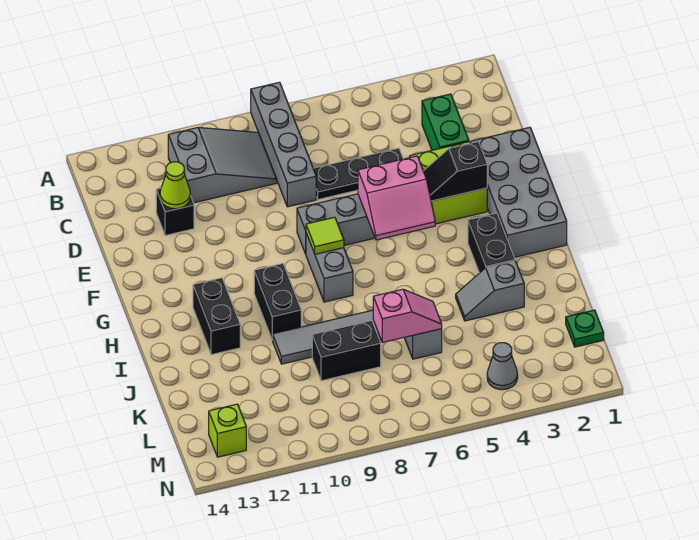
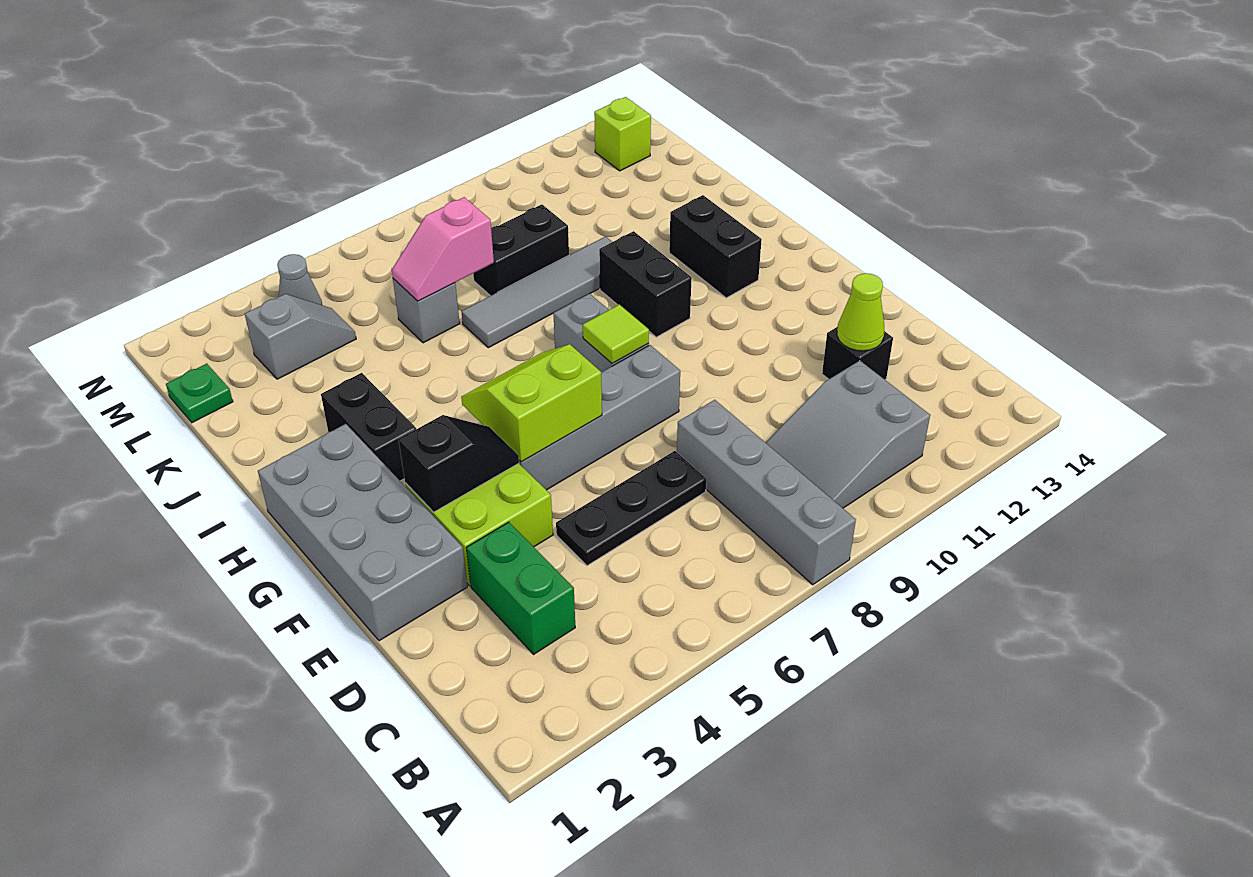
pink 2x2 slope [358,156,435,240] -> lime 2x2 slope [461,344,602,462]
grey 1x2 slope [456,261,524,321] -> grey 1x2 slope moved to [245,294,356,379]

